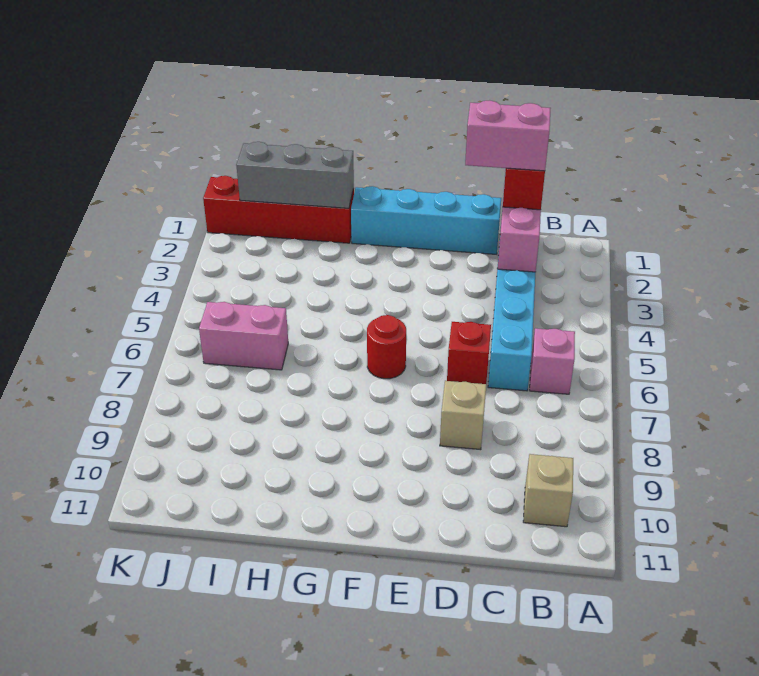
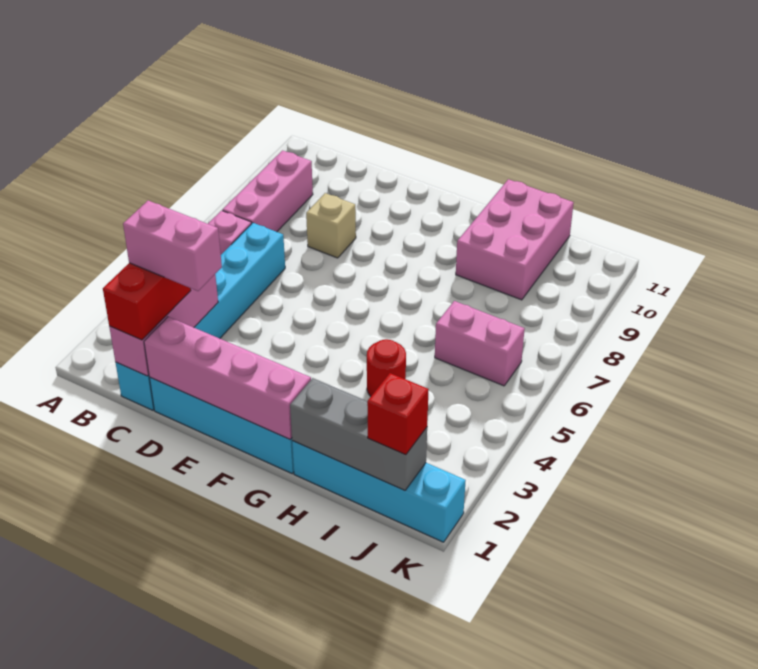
none -> pink 1x3 brick [222,151,313,232]
tan 1x1 brick [523,454,573,527] -> none
none -> pink 1x4 brick [144,317,311,439]
red 1x1 brick [447,322,491,384] -> red 1x1 brick moved to [367,373,429,455]
red 1x1 round brick [367,315,406,379] -> red 1x1 round brick moved to [367,339,406,396]
red 1x4 brick [203,176,354,243] -> cyan 1x4 brick [292,441,466,542]
none -> pink 2x3 brick [456,179,574,300]

